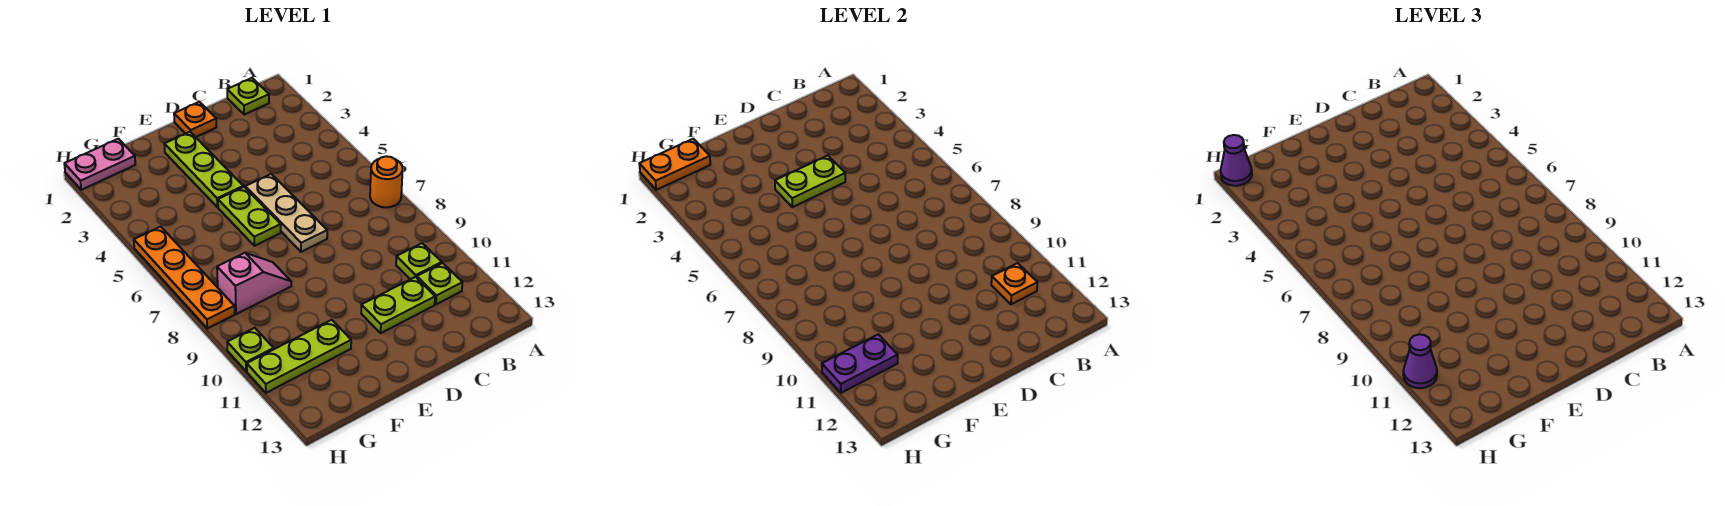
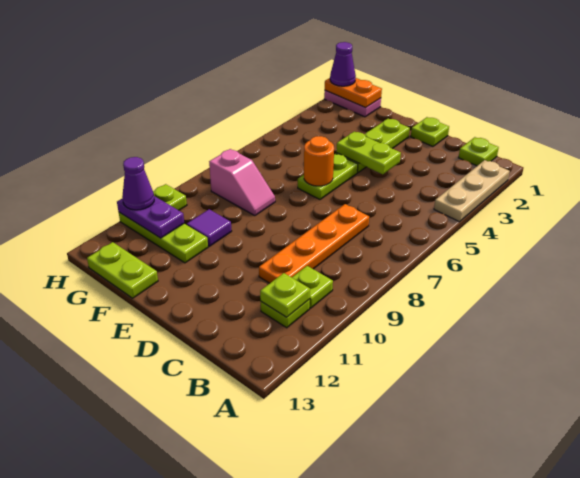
orange 1x1 round brick [370,156,403,208] -> orange 1x1 round brick moved to [304,136,334,186]
orange 1x1 plate [991,263,1038,304] -> lime 1x1 plate [260,273,310,317]
lime 1x2 plate [361,277,435,333] -> lime 1x2 plate moved to [87,242,158,298]
orange 1x1 plate [174,102,216,137] -> lime 1x1 plate [411,117,449,147]
tan 1x3 plate [245,174,327,252] -> tan 1x3 plate moved to [434,160,510,222]
none -> purple 1x1 tile [187,209,232,246]
orange 1x4 plate [134,227,235,328] -> orange 1x4 plate moved to [259,204,369,283]

